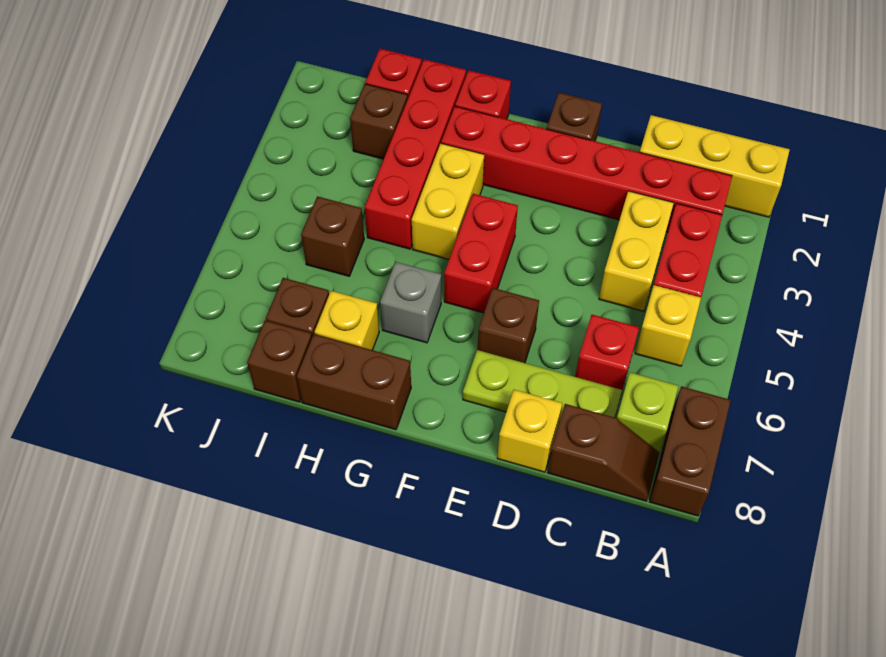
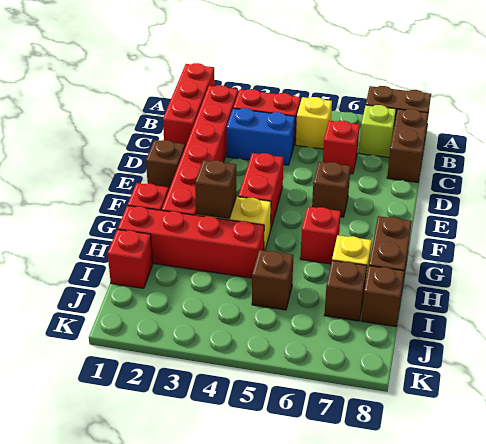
yellow 1x3 brick [640,115,790,217] -> red 1x3 brick [163,63,215,147]
brown 1x2 slope [547,404,660,501] -> brown 1x2 brick [387,109,428,182]
yellow 1x2 brick [599,191,674,311] -> blue 1x2 brick [227,108,295,165]
lime 1x3 plate [463,350,622,422] -> none
yellow 1x1 brick [497,390,562,472] -> none
red 1x2 brick [444,194,518,313] -> red 1x2 brick turned to [238,153,283,230]
grey 1x1 brick [380,262,441,343] -> red 1x1 brick [300,207,341,264]
brown 1x1 brick [350,84,407,159] -> brown 1x1 brick moved to [195,160,237,218]

